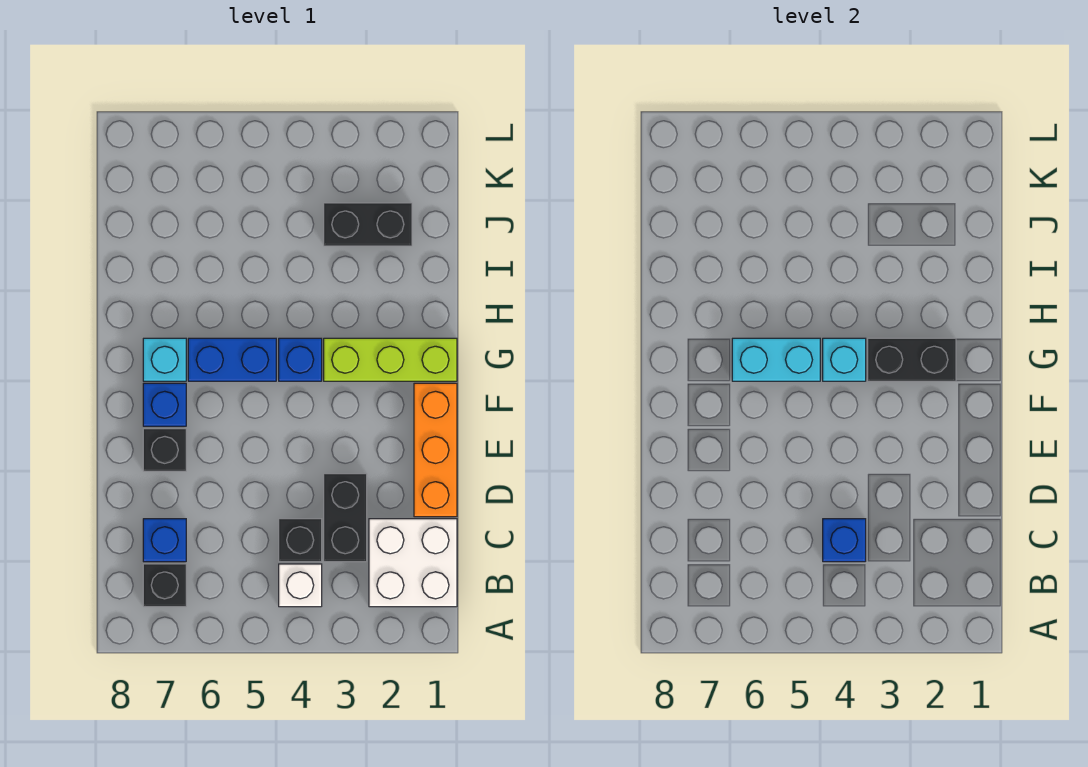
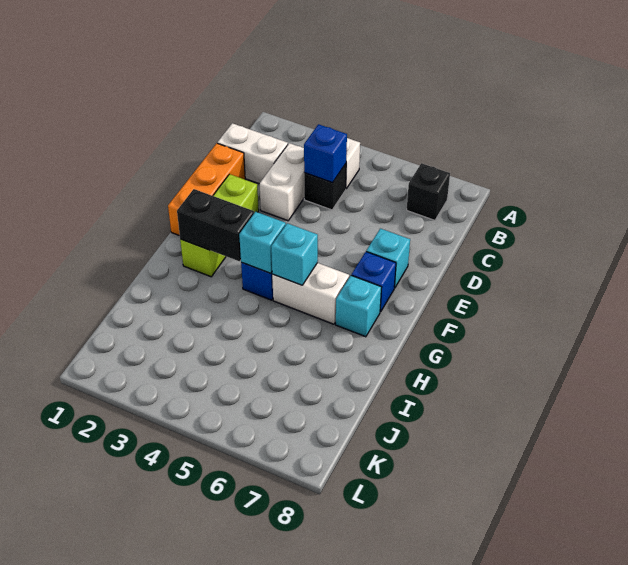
white 2x2 brick [369,519,457,607] -> white 1x2 brick [217,123,288,184]
black 1x2 brick [324,474,367,562] -> white 1x2 brick [260,143,304,221]
blue 1x1 brick [143,519,186,562] -> none
black 1x1 brick [143,429,186,471] -> cyan 1x1 brick [366,229,410,288]
lime 1x3 brick [324,338,457,381] -> lime 1x3 brick turned to [180,174,259,277]
blue 1x2 brick [188,338,276,381] -> white 1x2 brick [272,263,349,324]
cyan 1x2 brick [732,338,820,381] -> cyan 1x1 brick [271,223,318,285]
black 1x2 brick [324,203,412,246] -> none

